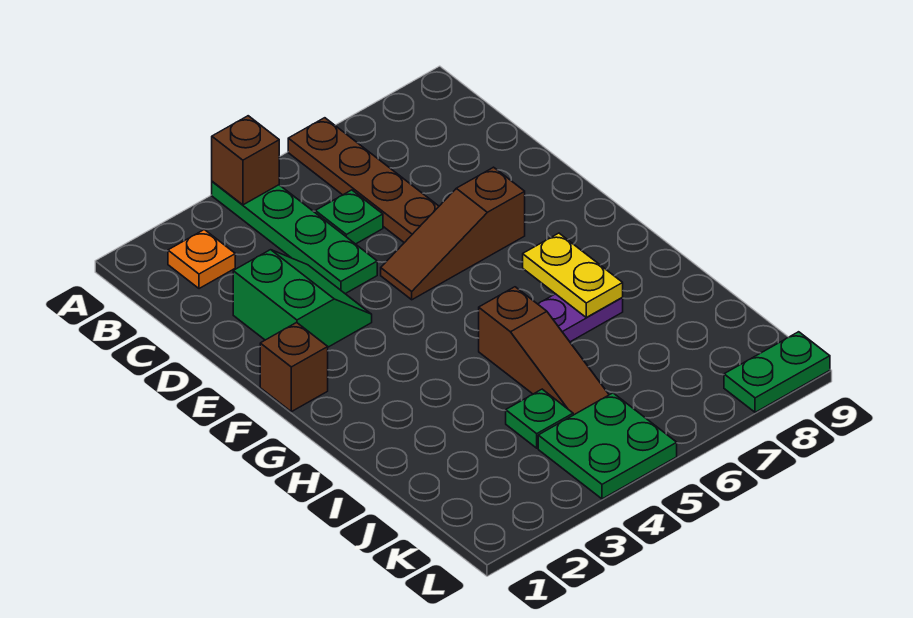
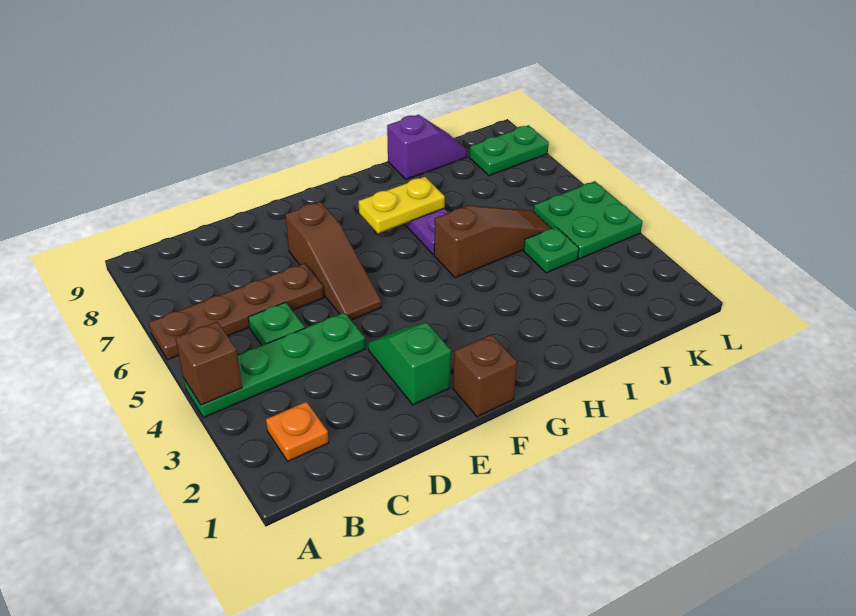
green 2x2 slope [233,250,372,347] -> green 1x2 slope [368,323,451,405]
none -> purple 1x2 slope [387,115,467,179]
green 1x2 plate [724,332,830,412] -> green 1x2 plate turned to [469,125,549,176]

